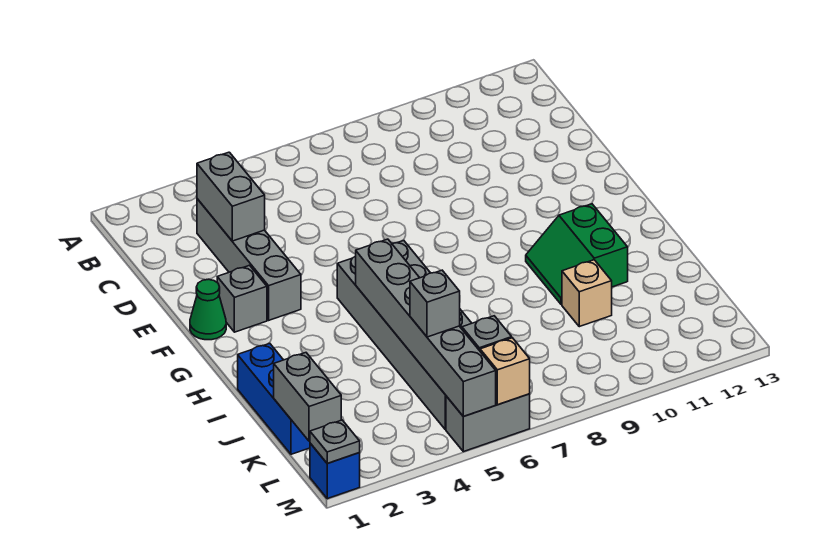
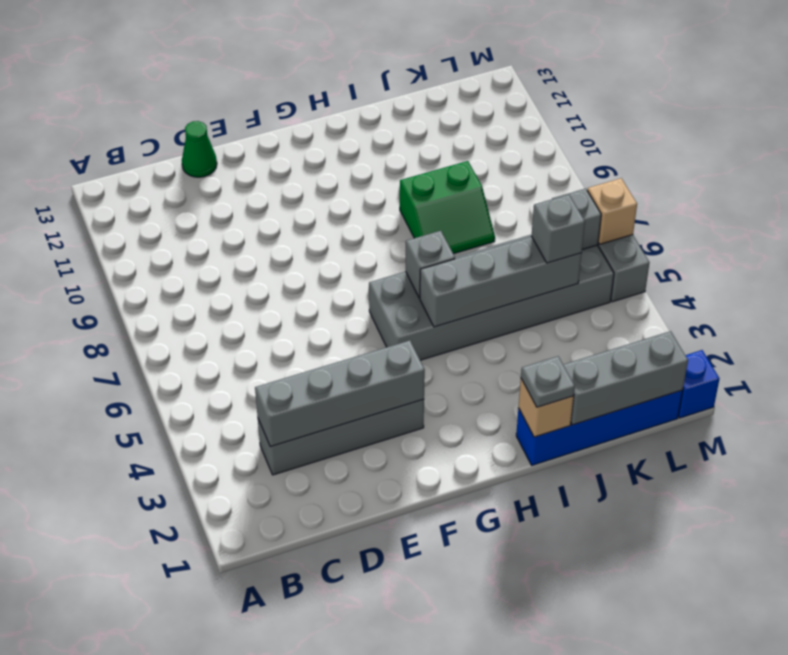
grey 1x2 brick [197,152,265,241] -> grey 1x4 brick [255,340,425,447]
green 1x1 cone [190,279,226,340] -> green 1x1 cone moved to [182,121,217,177]
grey 1x1 brick [217,265,267,332] -> grey 1x1 brick moved to [406,231,455,298]
grey 1x6 brick [356,239,496,416] -> grey 1x4 brick [420,236,582,327]
green 2x2 slope [526,204,628,304] -> green 2x2 slope moved to [400,161,495,254]
blue 1x3 brick [238,343,310,454] -> blue 1x4 brick [516,390,683,465]
tan 1x1 brick [562,260,612,327] -> tan 1x1 brick moved to [519,379,574,437]
grey 1x2 brick [274,353,341,441] -> grey 1x3 brick [563,331,688,425]
grey 1x1 plate [310,420,360,463] -> grey 1x1 plate moved to [521,356,575,407]

